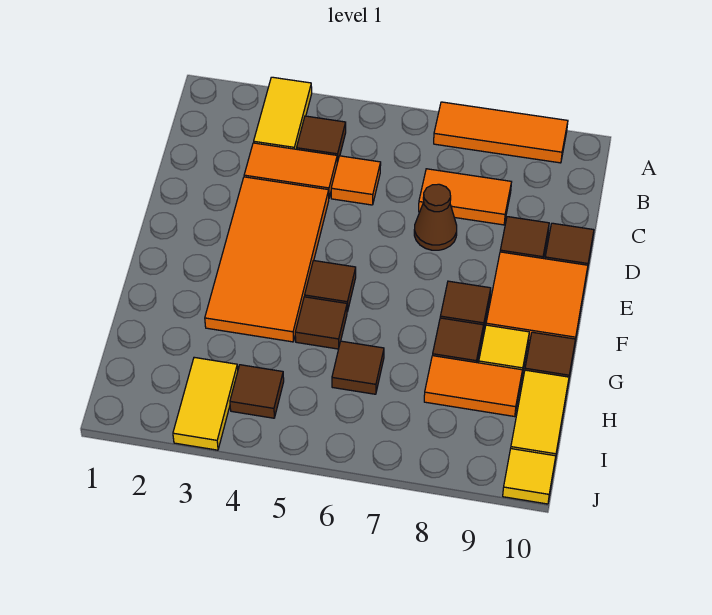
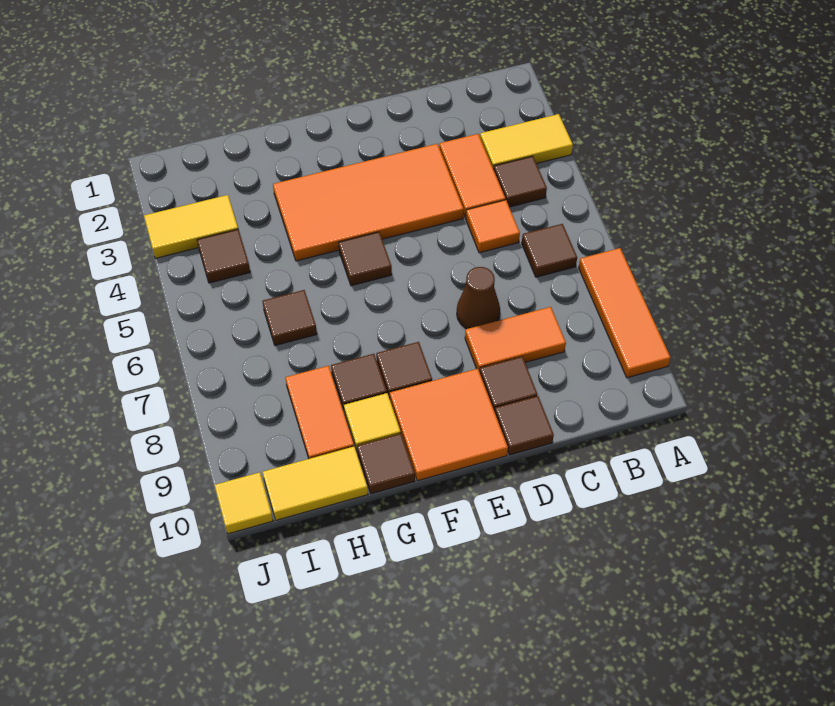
orange 1x2 tile [419,169,511,225] -> orange 1x2 tile turned to [465,307,566,372]
brown 1x1 tile [295,297,347,349] -> brown 1x1 tile moved to [522,224,577,277]

